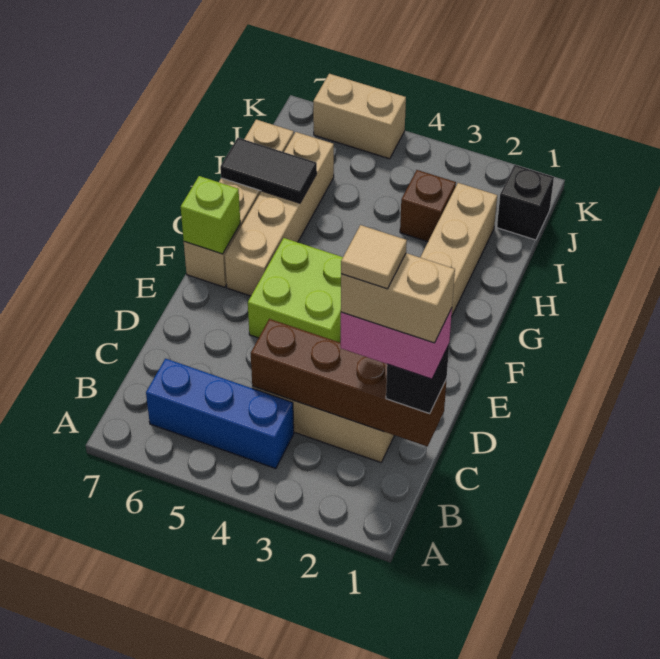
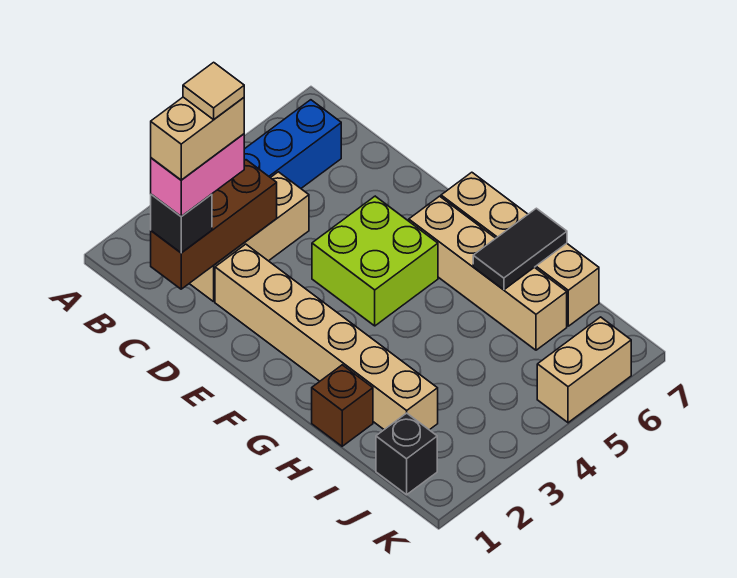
brown 1x4 brick [251,319,447,446] -> brown 1x3 brick [151,160,277,289]
lime 1x1 brick [181,176,240,254] -> none
brown 1x1 brick [400,170,456,242] -> brown 1x1 brick moved to [312,365,373,446]

